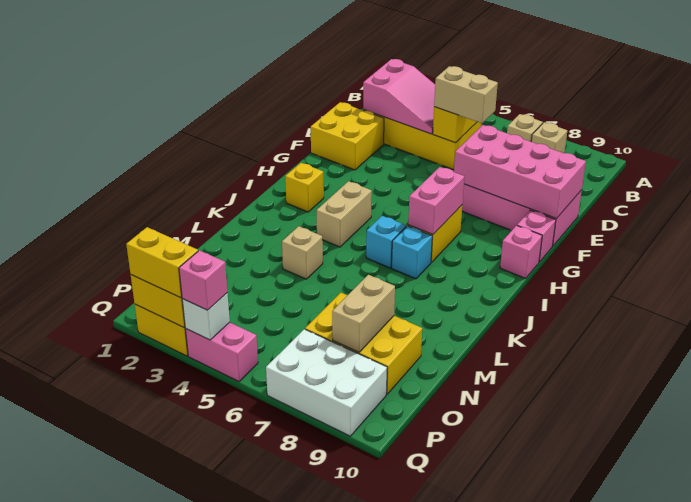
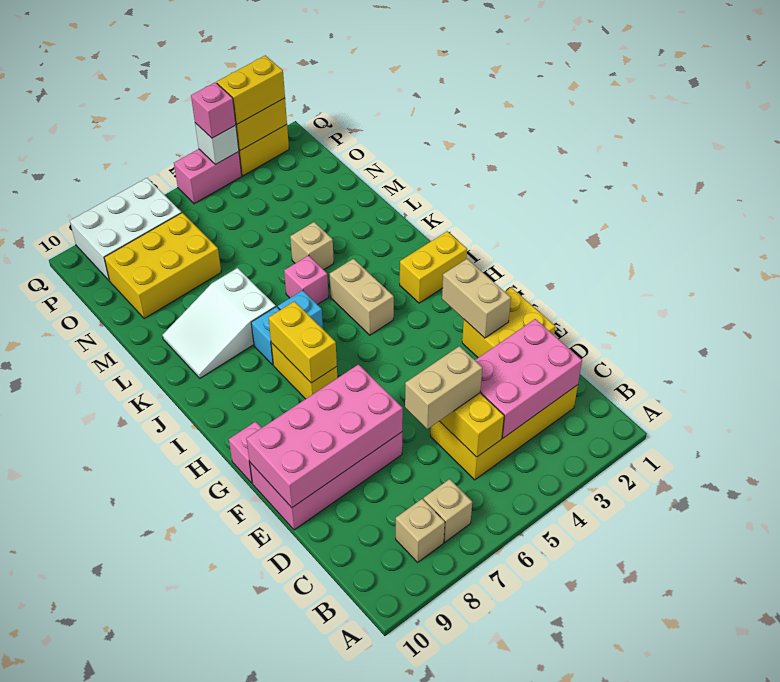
pink 2x3 slope [363,59,435,134] -> pink 2x3 brick [475,319,582,438]
pink 1x2 brick [408,167,464,235] -> yellow 1x2 brick [269,301,337,383]
pink 1x1 brick [500,226,542,278] -> pink 1x1 brick moved to [284,255,329,305]
yellow 1x1 brick [285,163,324,212] -> yellow 1x2 brick [400,231,467,303]
none -> white 2x3 slope [162,268,276,378]
tan 1x2 brick [332,275,395,352] -> tan 1x2 brick moved to [442,259,511,338]

